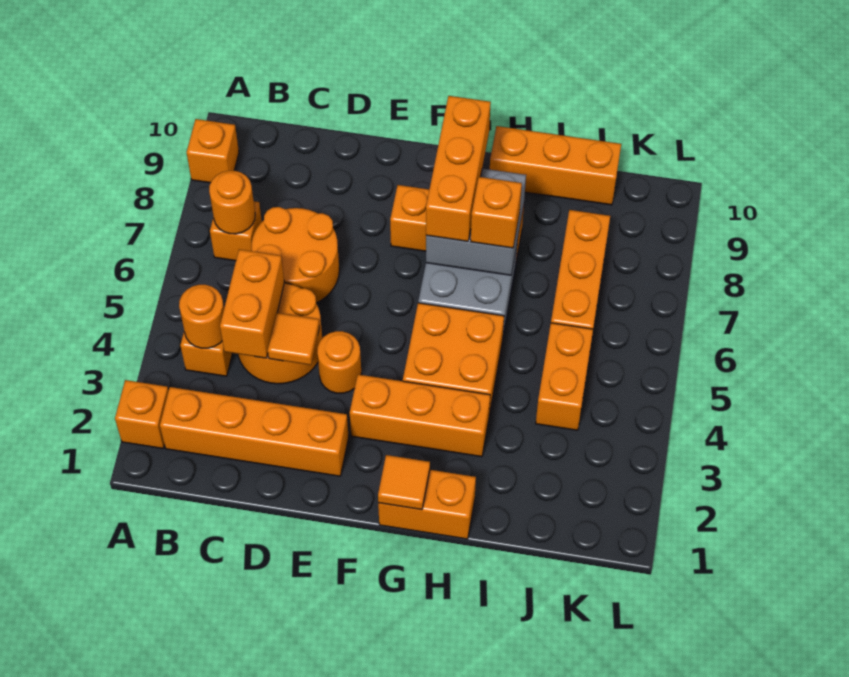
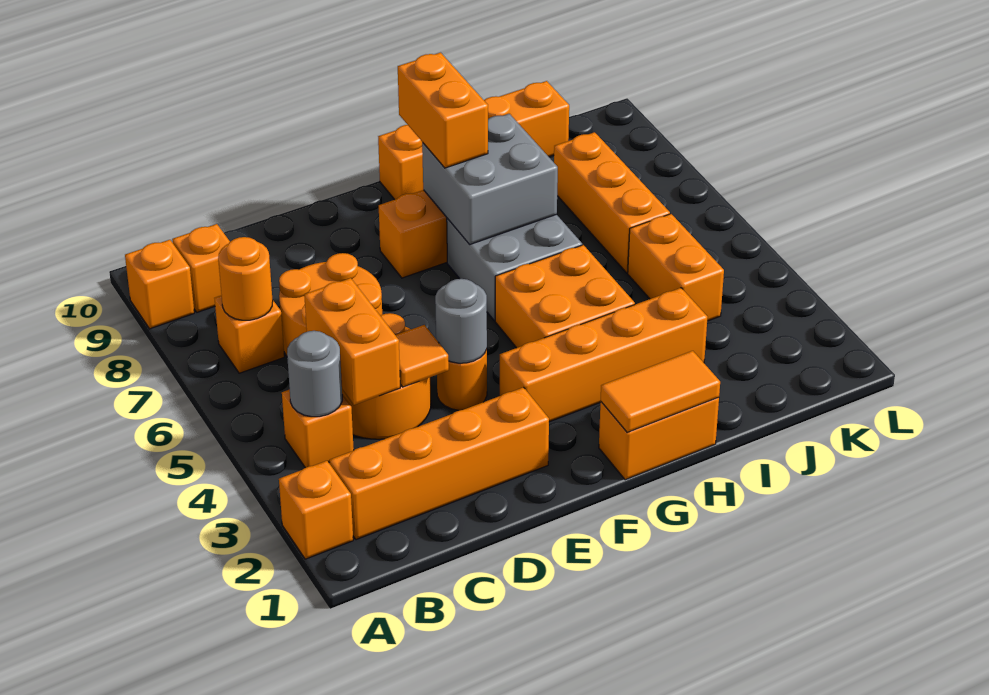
orange 1x1 round brick [179,285,224,348] -> grey 1x1 round brick [287,331,342,417]
none -> grey 1x1 round brick [435,279,487,363]
orange 1x3 brick [350,375,490,457] -> orange 1x4 brick [500,288,708,422]
orange 1x1 tile [378,455,430,510] -> orange 1x2 tile [601,351,720,432]
orange 1x3 brick [426,96,491,241] -> orange 1x2 brick [398,53,488,168]
orange 1x1 brick [471,177,522,248] -> orange 1x1 brick moved to [172,224,230,312]
orange 1x3 brick [490,126,621,205] -> orange 1x4 brick [378,81,569,200]

